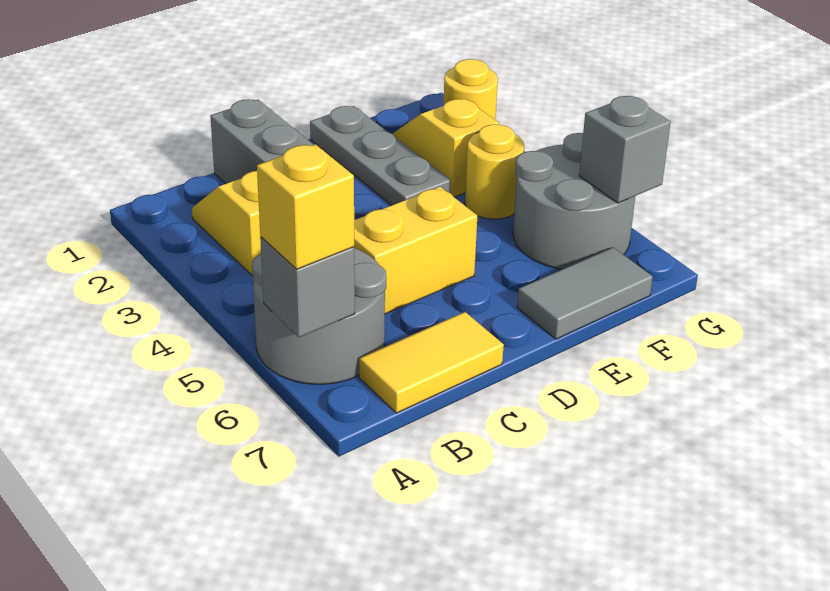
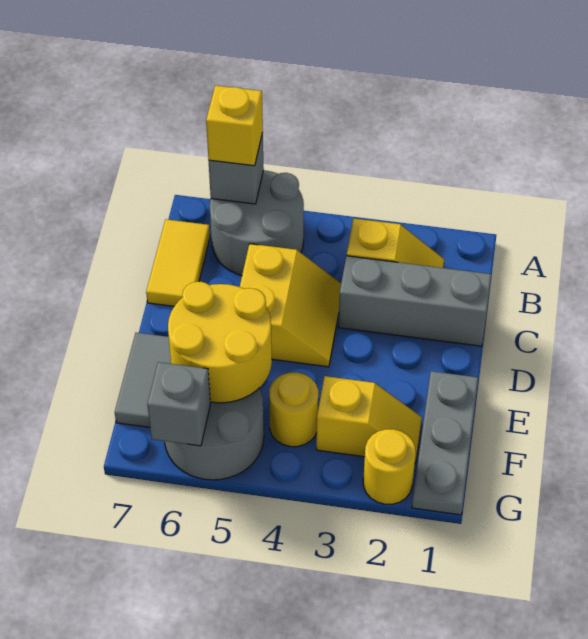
grey 1x3 plate [310,106,451,206] -> grey 1x3 plate turned to [412,371,478,515]
none -> yellow 2x2 round brick [168,282,272,403]

